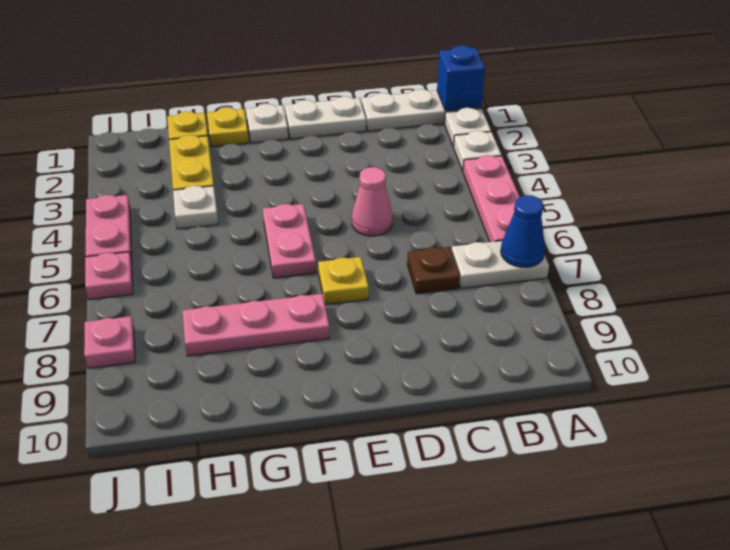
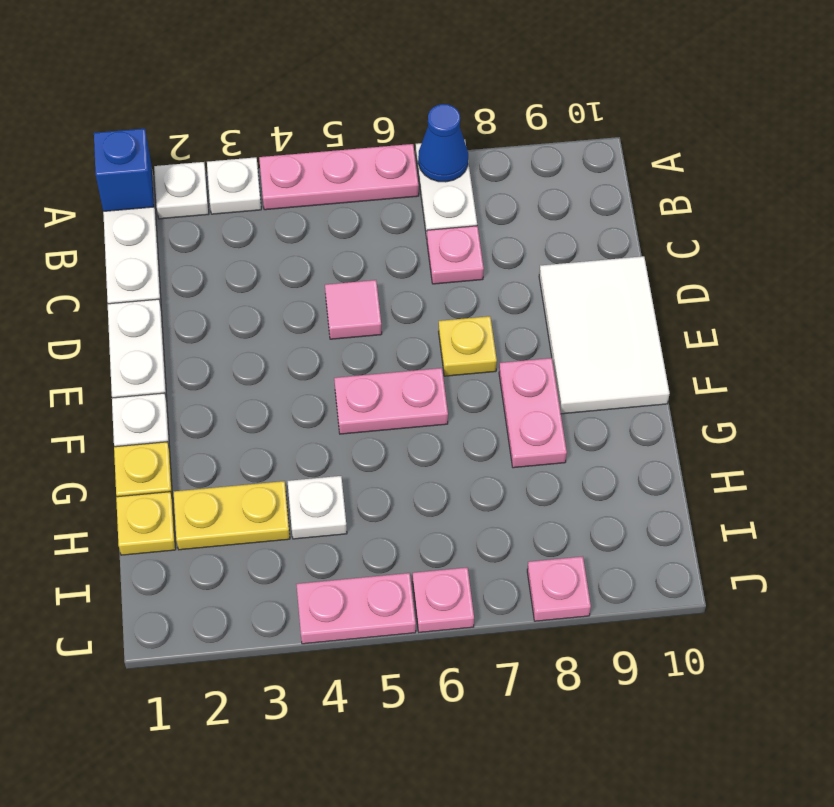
brown 1x1 plate [407,247,460,294] -> pink 1x1 plate [427,226,484,284]
pink 1x1 cone [352,167,393,236] -> pink 1x1 tile [325,280,382,339]
none -> white 2x3 tile [539,256,670,414]
pink 1x3 plate [183,294,330,356] -> pink 1x2 plate [499,358,567,468]

